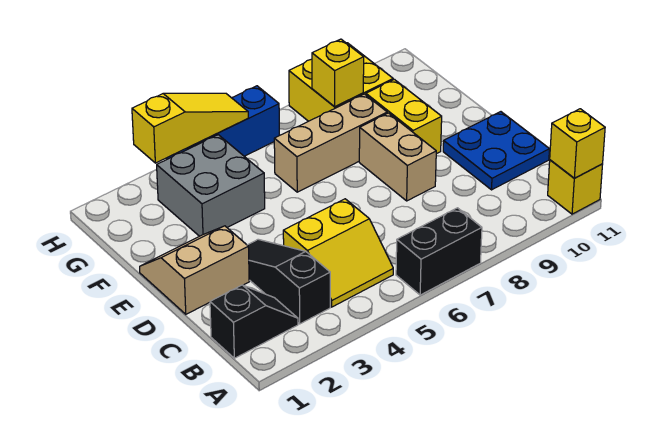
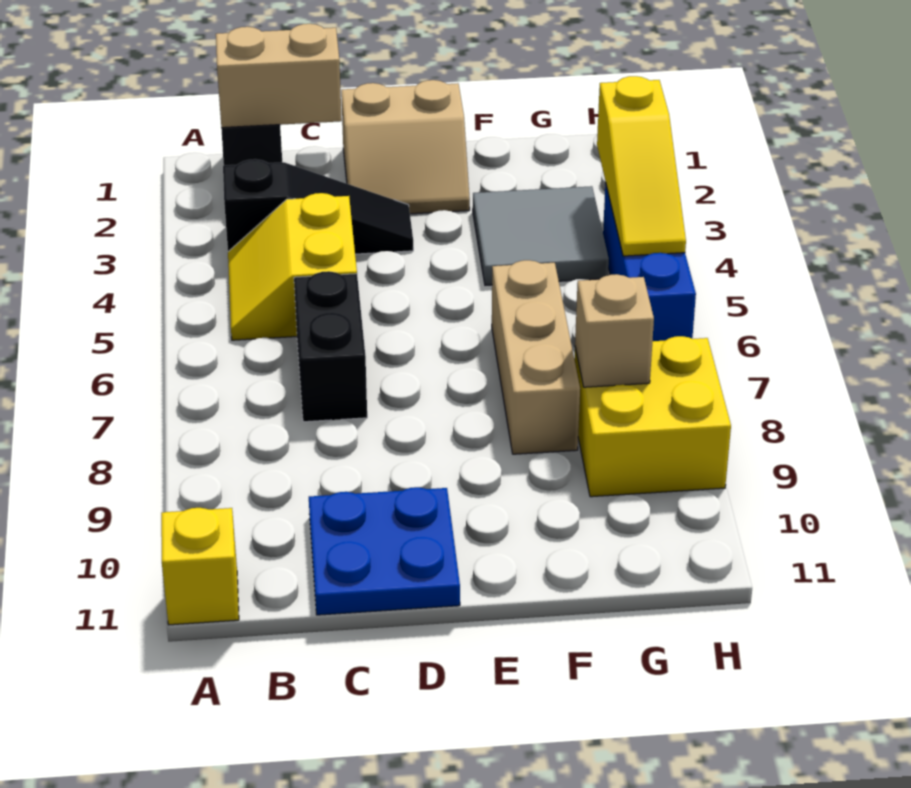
black 1x2 brick [396,208,482,295] -> black 1x2 brick moved to [294,271,367,422]
yellow 1x1 brick [550,109,605,178] -> none
tan 2x2 slope [140,226,249,314] -> tan 2x2 slope turned to [341,80,470,214]
tan 1x2 brick [359,113,436,201] -> tan 1x2 brick moved to [216,24,342,128]
yellow 1x2 brick [366,79,442,154] -> none
grey 2x2 brick [157,135,265,236] -> grey 2x2 tile [473,186,609,285]
yellow 1x1 brick [312,39,364,107] -> tan 1x1 brick [575,274,654,387]

